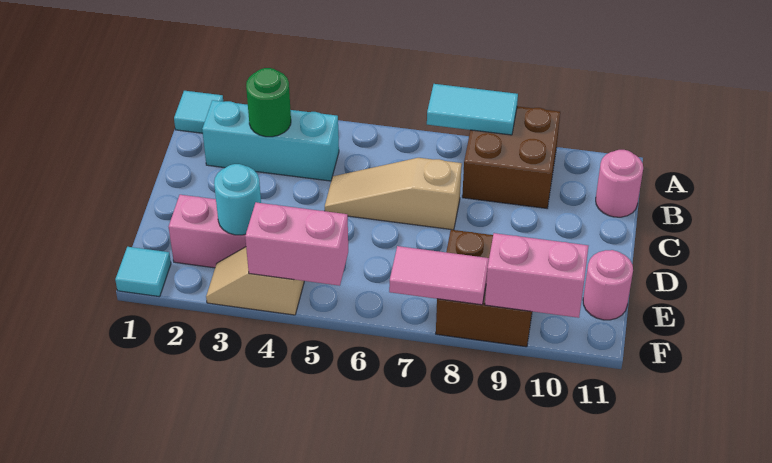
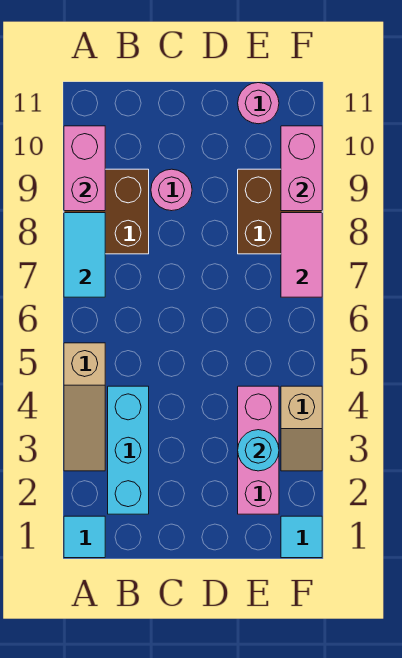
green 1x1 round brick [246,68,291,137] -> none
pink 1x1 round brick [596,150,643,217] -> pink 1x1 round brick moved to [151,169,192,211]
tan 1x3 slope [325,158,462,230] -> tan 1x3 slope moved to [64,343,105,471]
pink 1x2 brick [245,202,348,286] -> pink 1x2 brick moved to [64,126,105,211]

